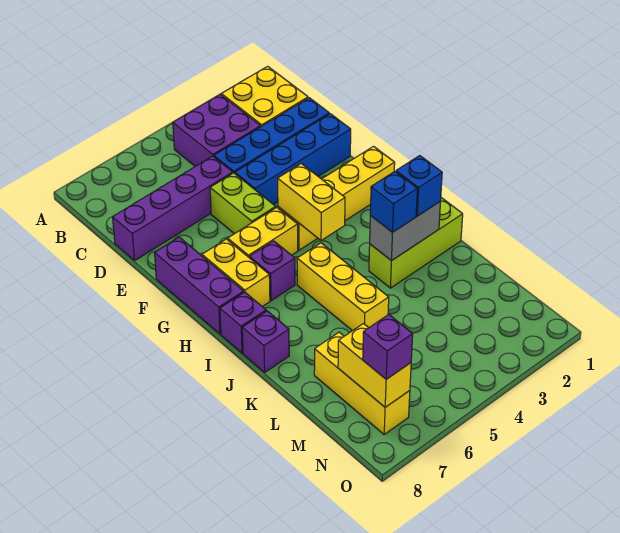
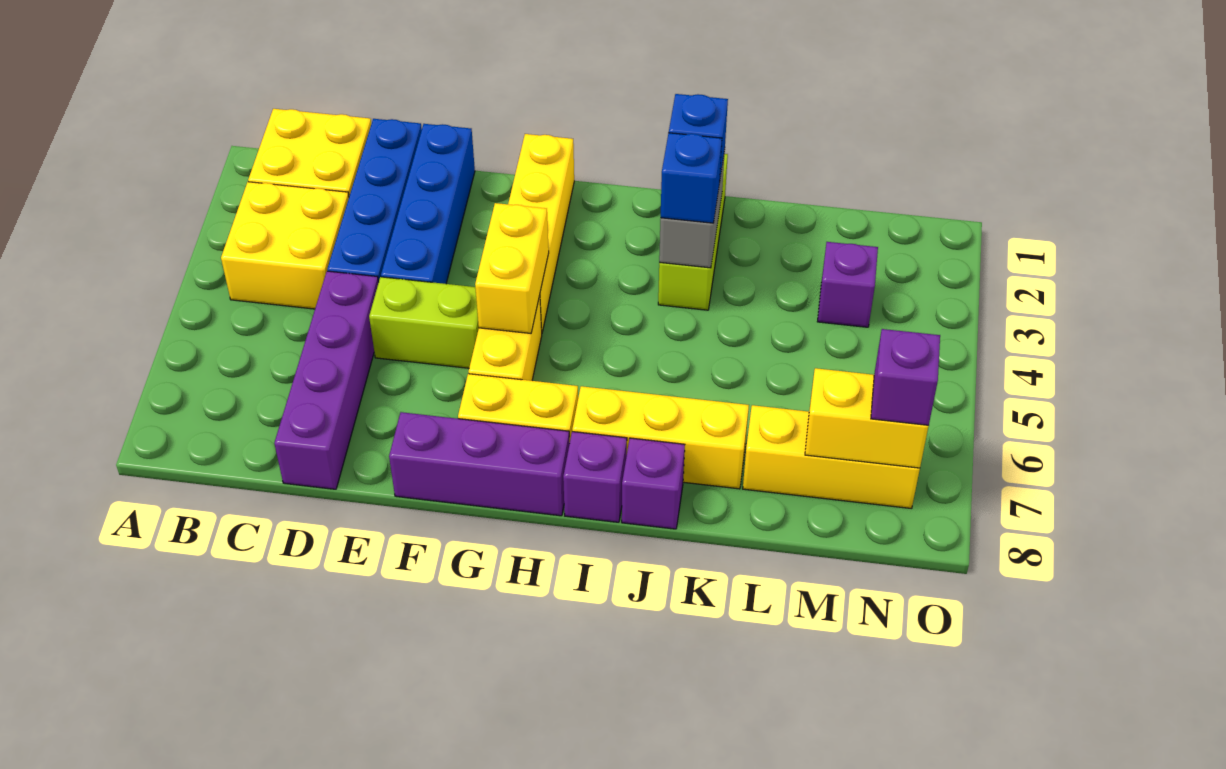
purple 2x2 brick [173,94,261,166] -> yellow 2x2 brick [221,182,349,309]
yellow 1x2 brick [278,163,345,241] -> yellow 1x2 brick turned to [475,203,549,333]
purple 1x1 brick [250,241,295,301] -> purple 1x1 brick moved to [817,242,878,327]
yellow 1x3 brick [297,243,389,331] -> yellow 1x3 brick moved to [572,386,749,489]

